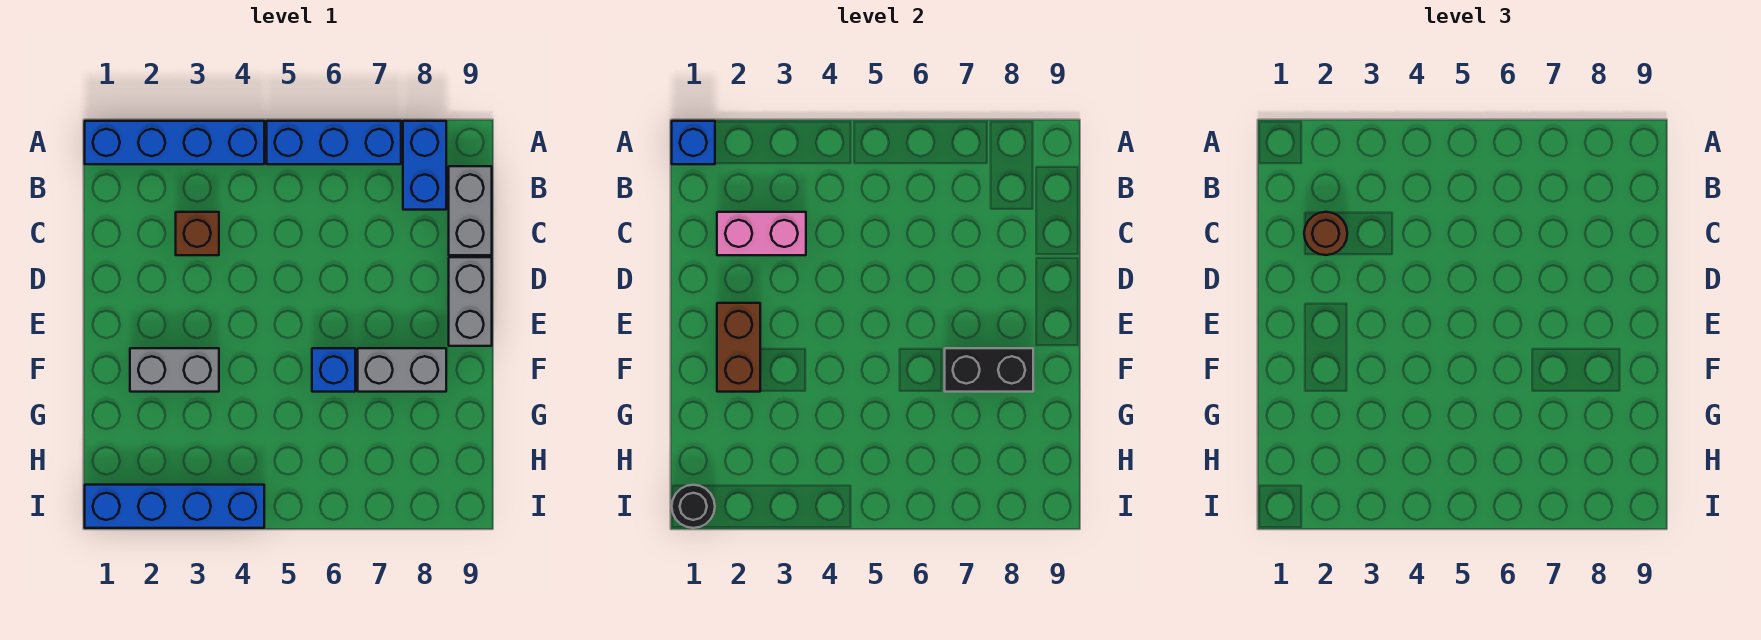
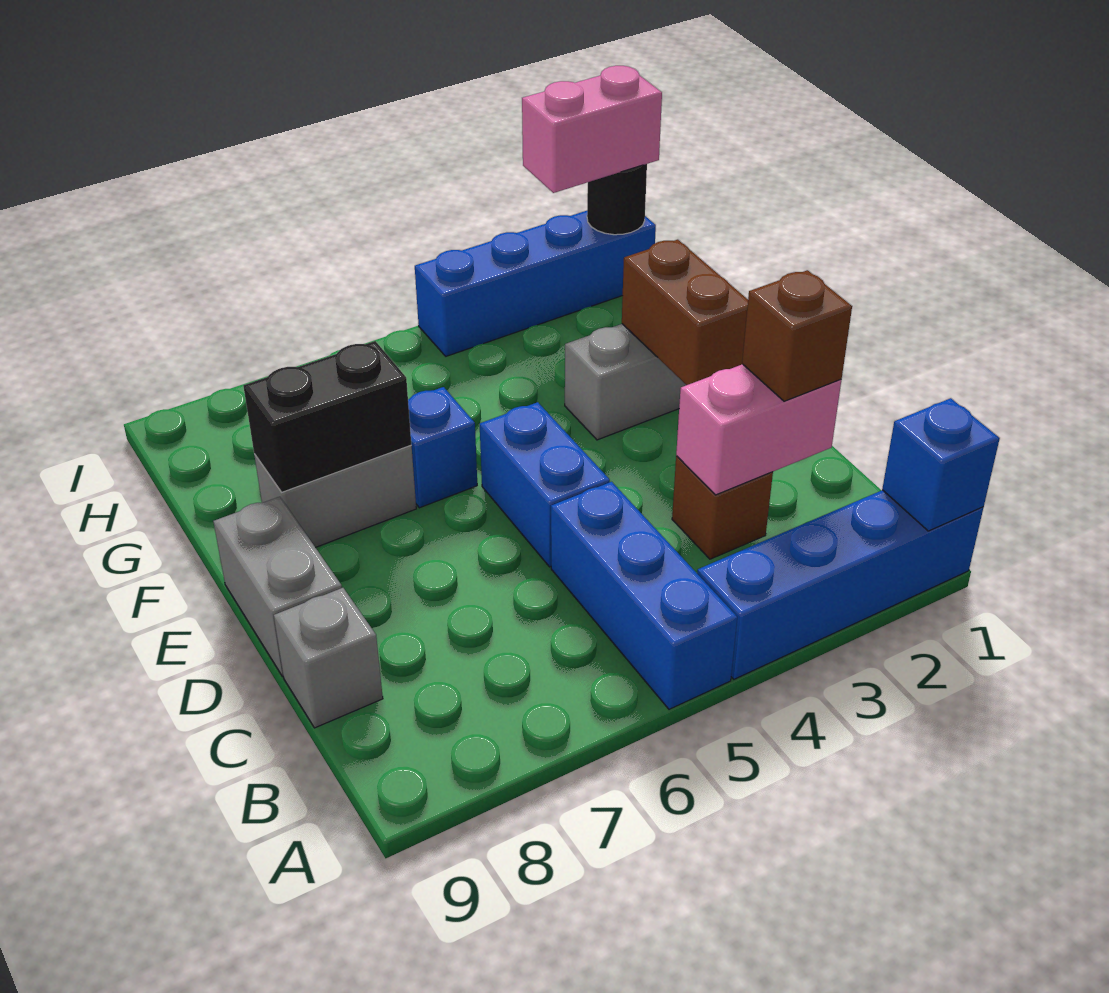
blue 1x3 brick [267,121,401,164] -> blue 1x3 brick turned to [551,482,737,709]
blue 1x2 brick [403,121,446,210] -> blue 1x2 brick moved to [480,402,610,567]
grey 1x2 brick [449,166,492,255] -> grey 1x1 brick [274,588,383,728]
brown 1x1 round brick [1304,212,1347,255] -> brown 1x1 brick [742,270,852,401]
none -> pink 1x2 brick [522,66,662,193]

